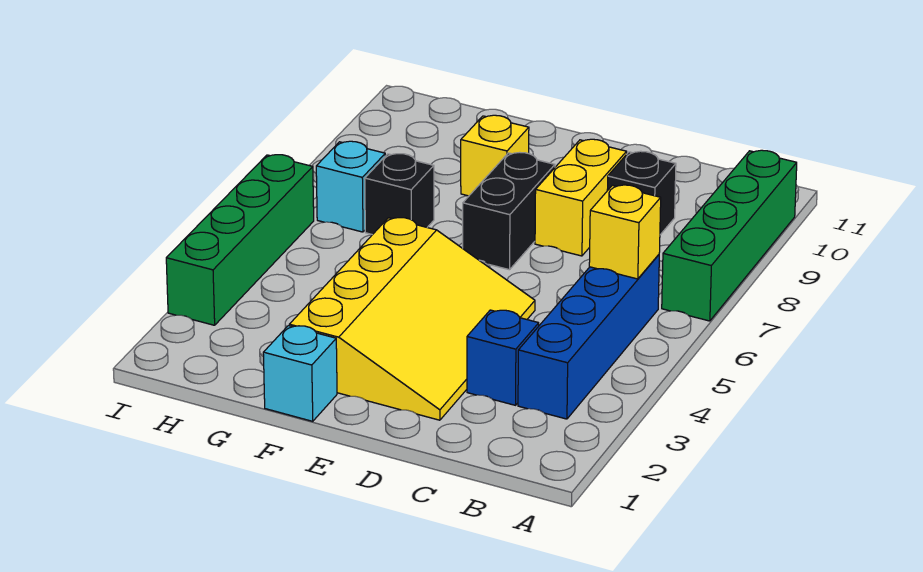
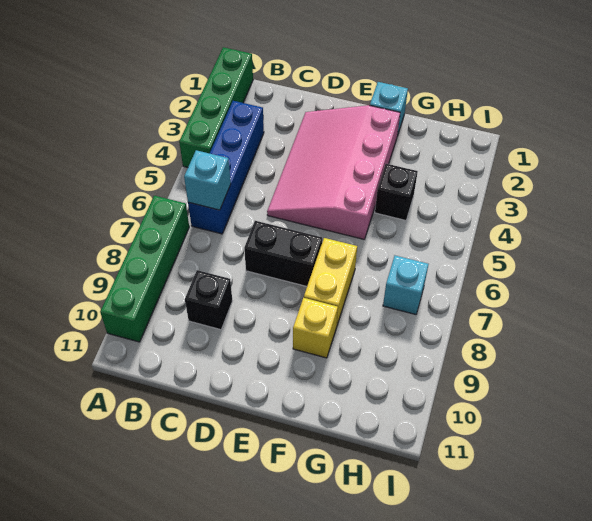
yellow 1x1 brick [589,185,661,279] -> cyan 1x1 brick [184,150,231,210]
blue 1x1 brick [467,310,539,405] -> none
yellow 3x4 slope [289,218,535,420] -> pink 3x4 slope [267,105,400,239]
yellow 1x2 brick [535,139,627,256] -> yellow 1x2 brick moved to [304,238,357,325]
black 1x2 brick [463,152,555,270] -> black 1x2 brick turned to [244,221,322,286]
black 1x1 brick [365,154,434,235] -> black 1x1 brick moved to [375,164,418,220]
green 1x4 brick [166,155,314,325] -> green 1x4 brick moved to [179,47,253,167]

